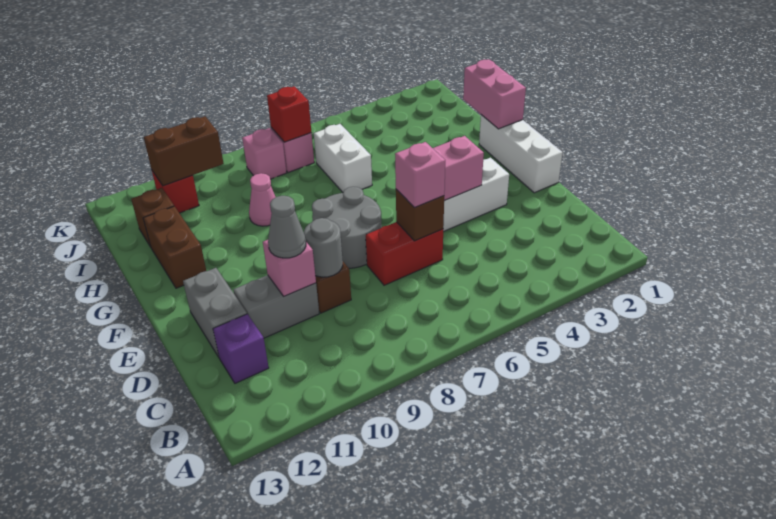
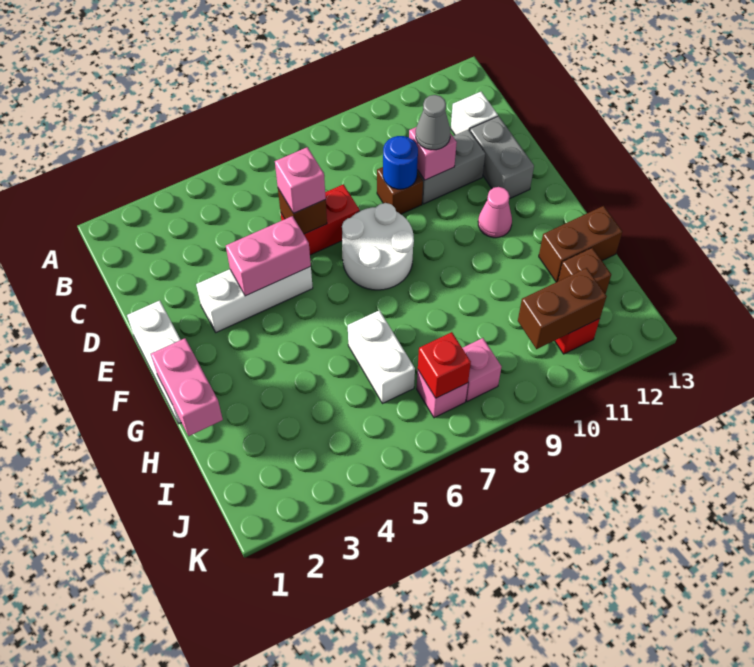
purple 1x1 brick [213,314,269,383] -> white 1x1 brick [451,92,498,135]
grey 1x1 round brick [304,218,343,277] -> blue 1x1 round brick [383,136,418,189]
grey 2x2 round brick [312,187,382,268] -> white 2x2 round brick [342,203,414,290]
brown 1x2 brick [143,206,206,288] -> brown 1x2 brick turned to [539,206,622,282]
pink 1x1 cone [249,173,275,226] -> pink 1x1 cone moved to [478,187,512,238]

